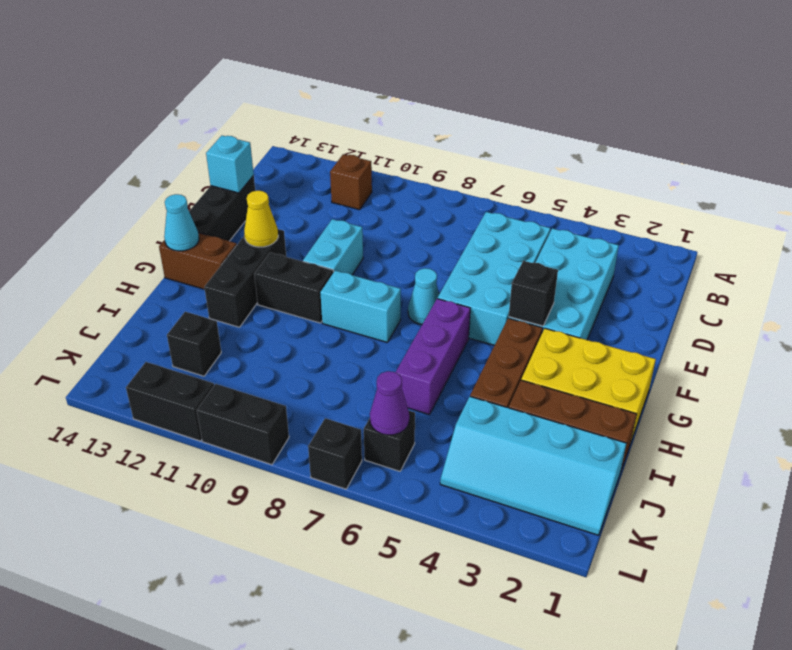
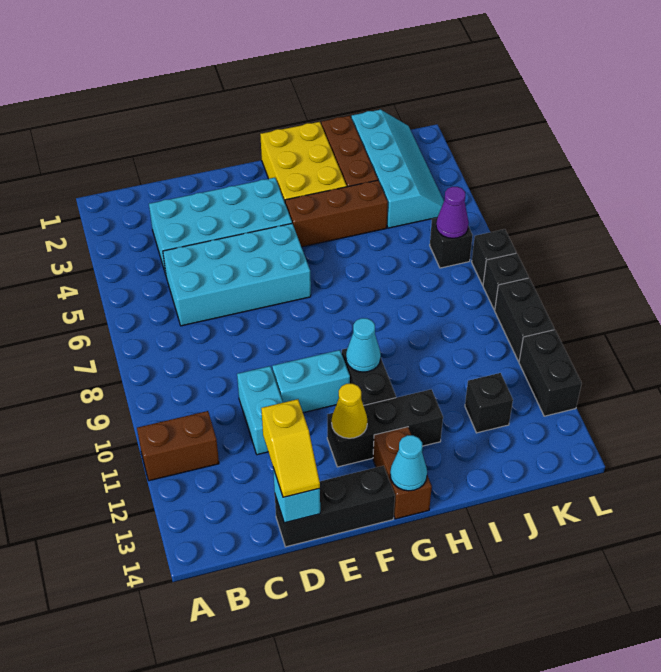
brown 1x1 brick [330,154,372,210] -> brown 1x2 brick [137,411,219,481]
none -> yellow 1x2 slope [261,399,320,497]
black 1x1 brick [509,261,558,326] -> black 1x1 brick moved to [483,253,529,310]
cyan 1x1 cone [408,268,439,324] -> cyan 1x1 cone moved to [346,318,381,372]
purple 1x3 brick [395,299,470,415] -> none
cyan 1x2 brick [320,270,401,342] -> cyan 1x2 brick moved to [237,366,283,455]

